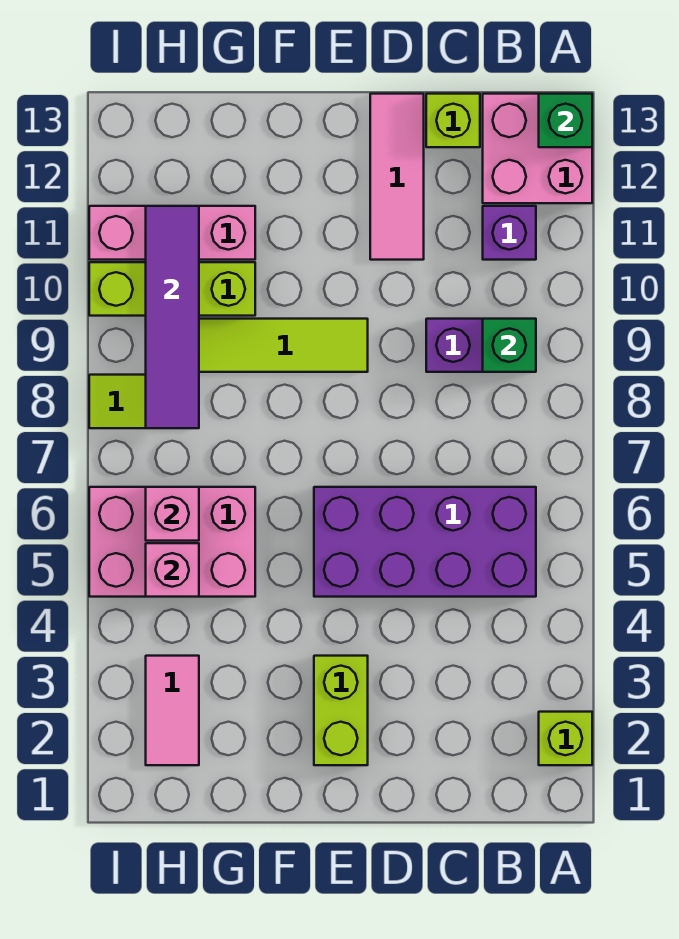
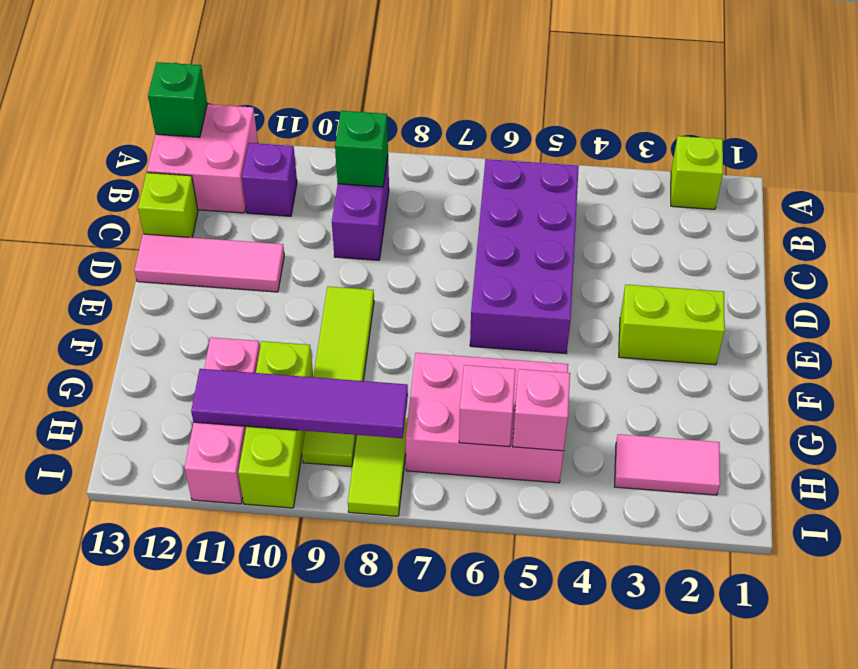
pink 2x3 brick [89,487,255,597] -> pink 2x3 brick turned to [406,353,568,483]

